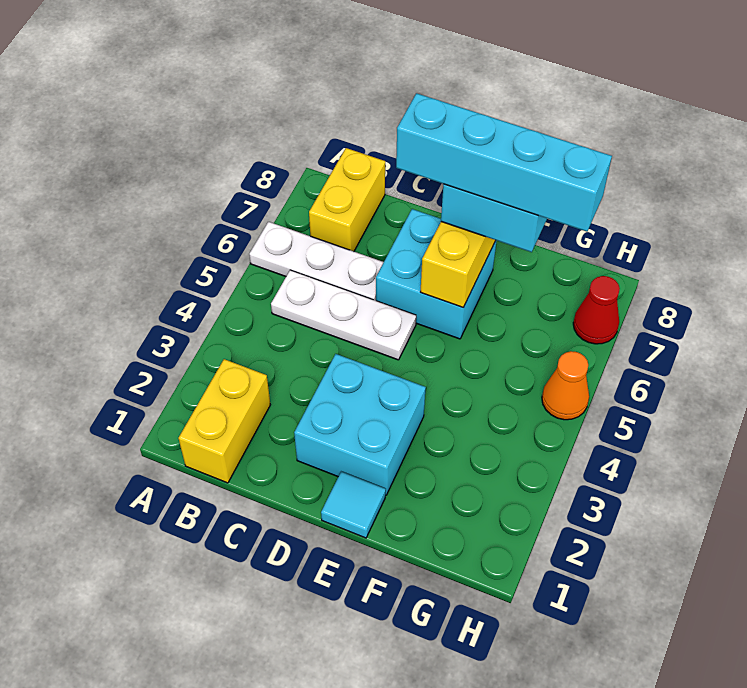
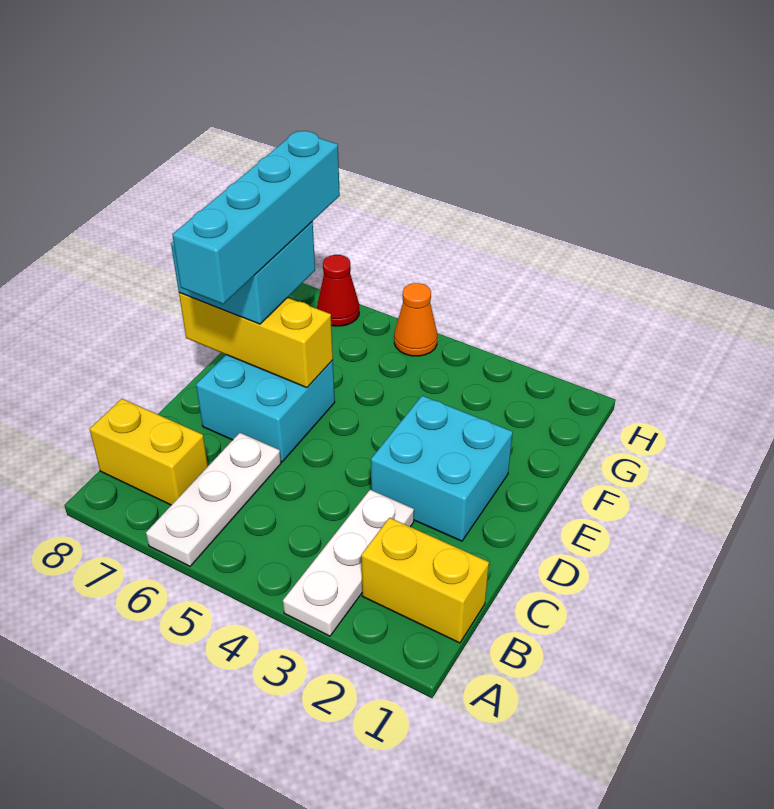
white 1x3 plate [271,270,416,360] -> white 1x3 plate moved to [283,490,414,636]
cyan 1x1 tile [321,472,386,538] -> none

